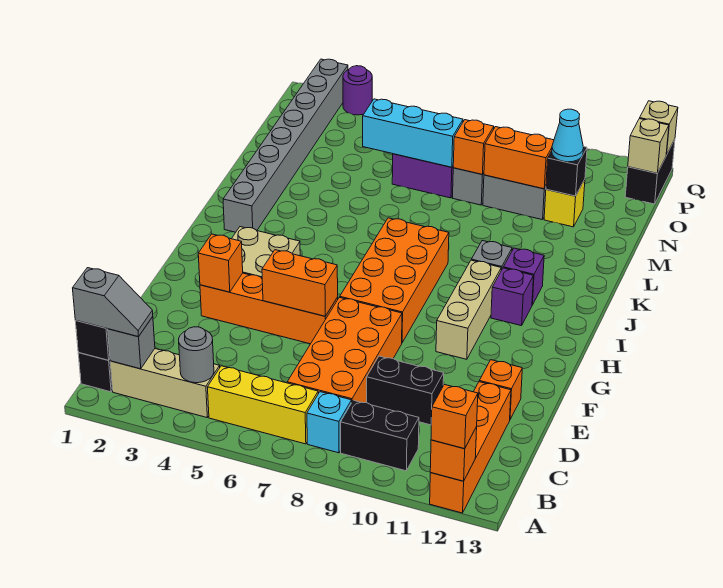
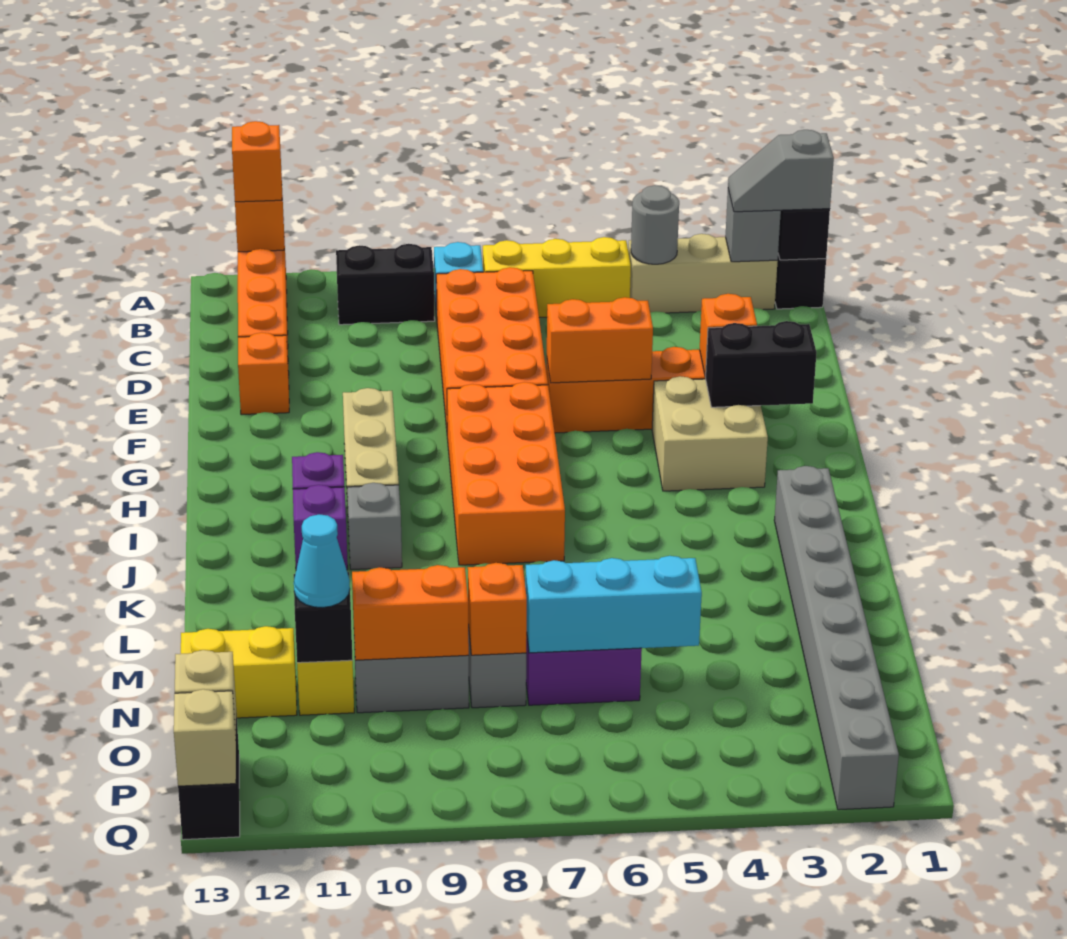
black 1x2 brick [367,356,444,425] -> black 1x2 brick moved to [706,321,816,407]
none -> yellow 1x2 brick [181,626,297,718]
purple 1x1 round brick [343,66,372,115] -> none

